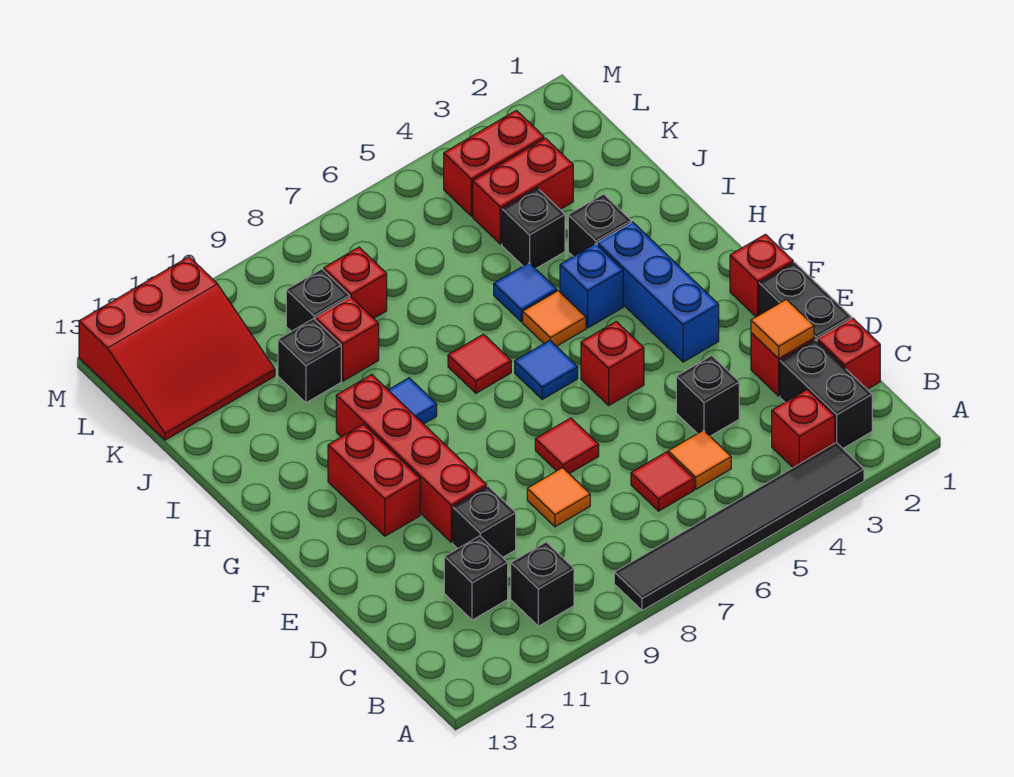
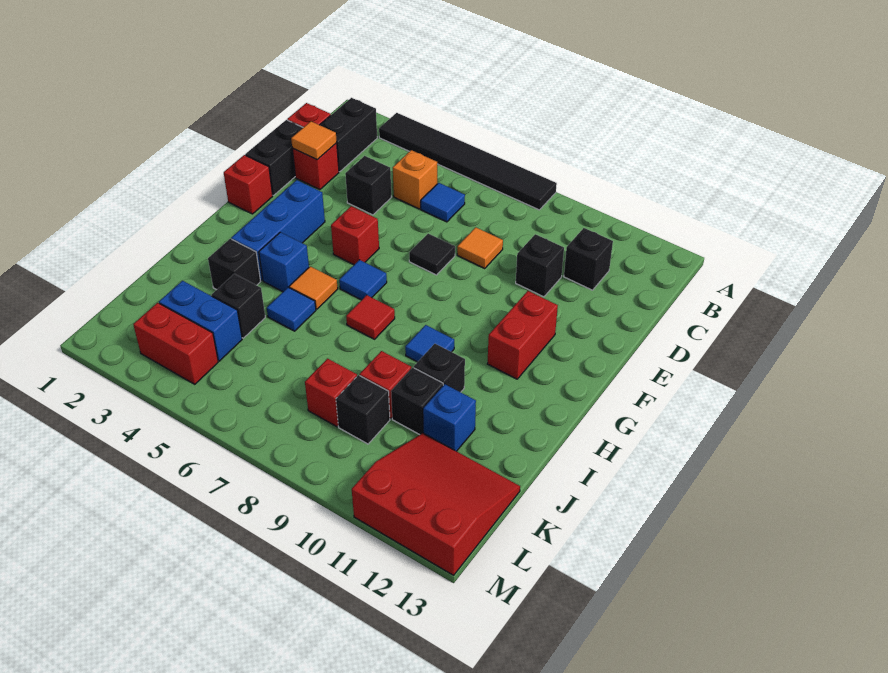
red 1x1 brick [772,390,835,467] -> none
black 1x1 brick [511,542,574,626] -> black 1x1 brick moved to [414,344,465,392]
orange 1x1 tile [668,430,731,489] -> orange 1x1 brick [393,150,437,209]
red 1x1 tile [631,452,694,511] -> blue 1x1 tile [421,183,465,222]
red 1x1 tile [535,418,599,474] -> black 1x1 tile [409,234,455,275]
red 1x4 brick [336,375,487,542] -> none
none -> blue 1x1 brick [423,384,476,451]
red 1x2 brick [473,138,573,244] -> blue 1x2 brick [159,281,242,361]

